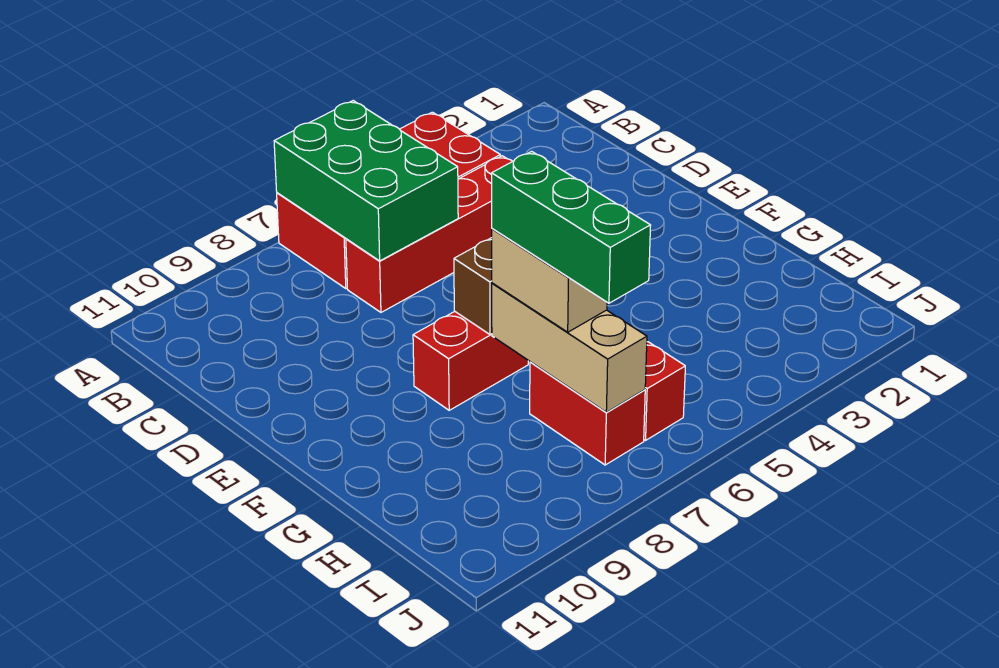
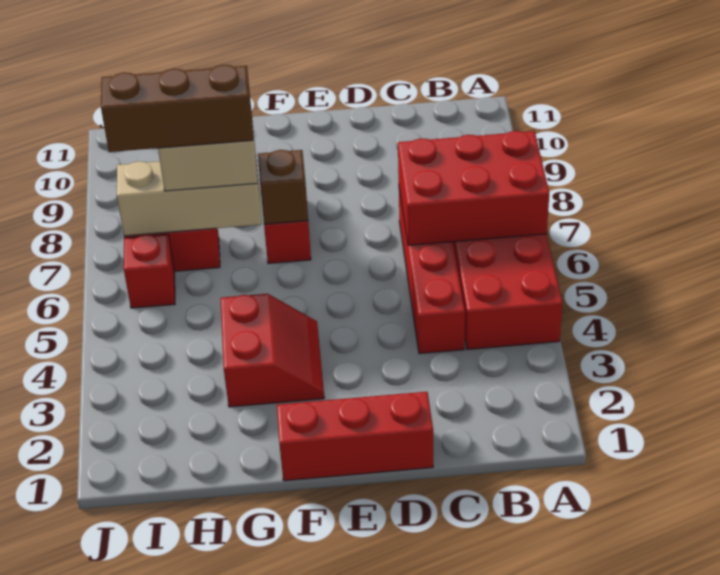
green 2x3 brick [274,101,458,261] -> red 2x3 brick [398,131,549,245]
none -> red 1x3 brick [277,392,433,481]
none -> red 2x2 slope [221,294,324,407]
green 1x3 brick [492,151,651,303] -> brown 1x3 brick [101,65,253,152]

